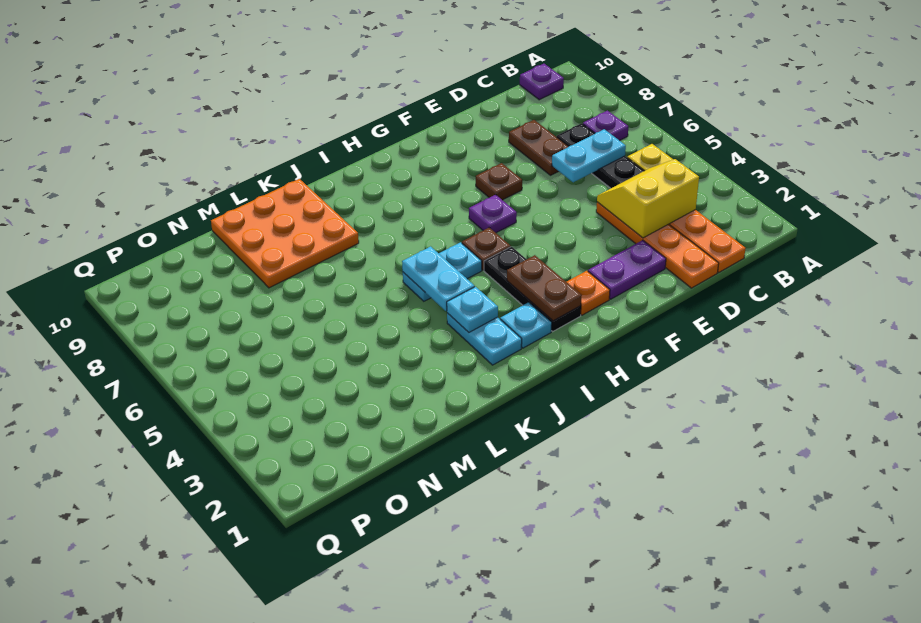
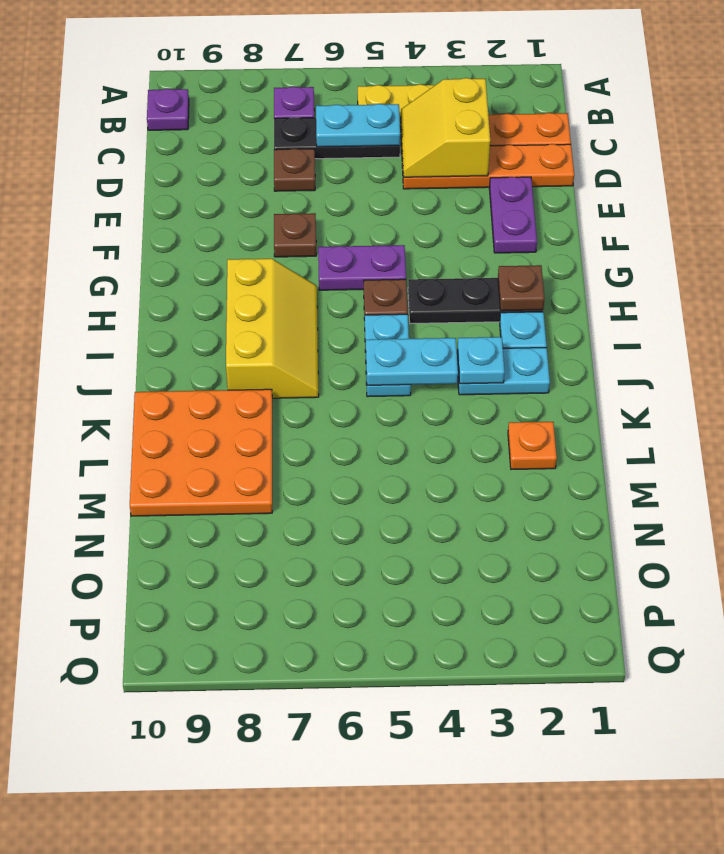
cyan 1x2 plate [552,129,626,182] -> cyan 1x2 plate turned to [316,104,400,147]
brown 1x2 plate [509,120,569,175] -> brown 1x1 plate [274,149,315,191]
orange 1x1 plate [567,271,610,315] -> orange 1x1 plate moved to [508,422,557,469]
purple 1x1 plate [469,195,517,233] -> purple 1x2 plate [318,245,406,290]
brown 1x2 plate [507,255,582,321] -> brown 1x1 plate [498,265,545,311]
none -> yellow 2x3 slope [226,259,319,398]

